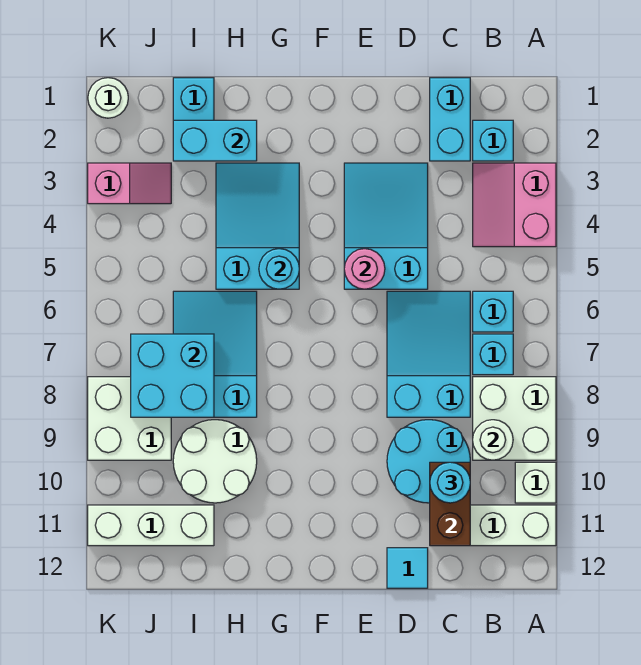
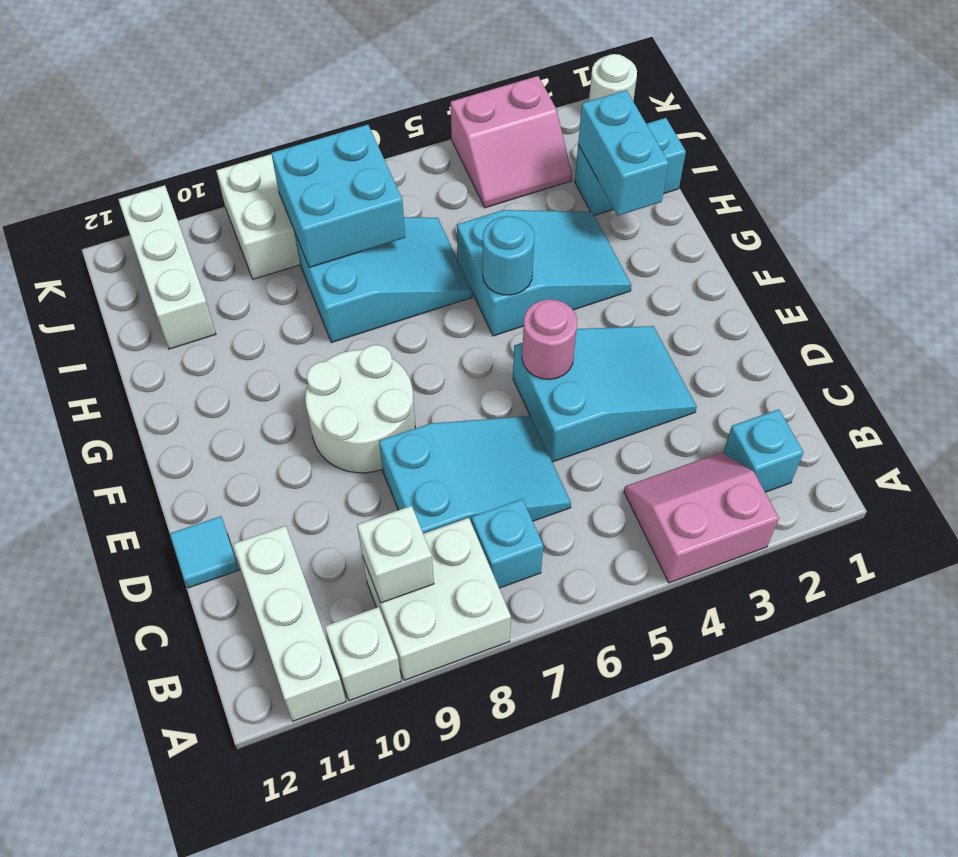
cyan 1x1 brick [473,291,513,332] -> none
white 1x1 round brick [473,420,513,460] -> white 1x1 brick [357,506,434,603]
cyan 1x2 brick [430,78,470,161] -> none
cyan 2x2 round brick [387,420,470,503] -> none
brown 1x2 brick [430,462,470,546] -> none
cyan 1x1 round brick [430,462,470,503] -> none
white 2x2 round brick [173,420,257,503] -> white 2x2 round brick moved to [305,345,415,473]
pink 1x2 slope [88,163,171,204] -> pink 2x2 slope [451,76,572,208]

